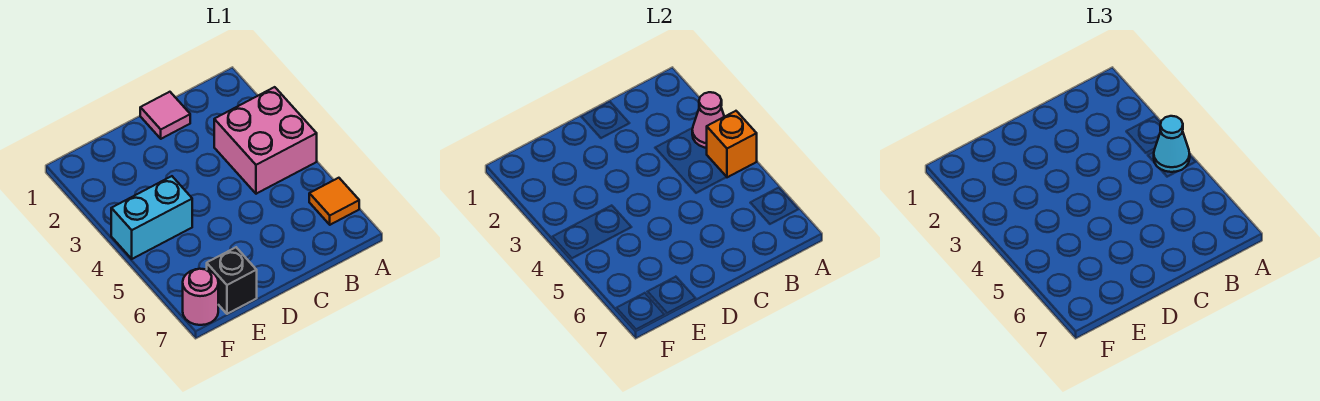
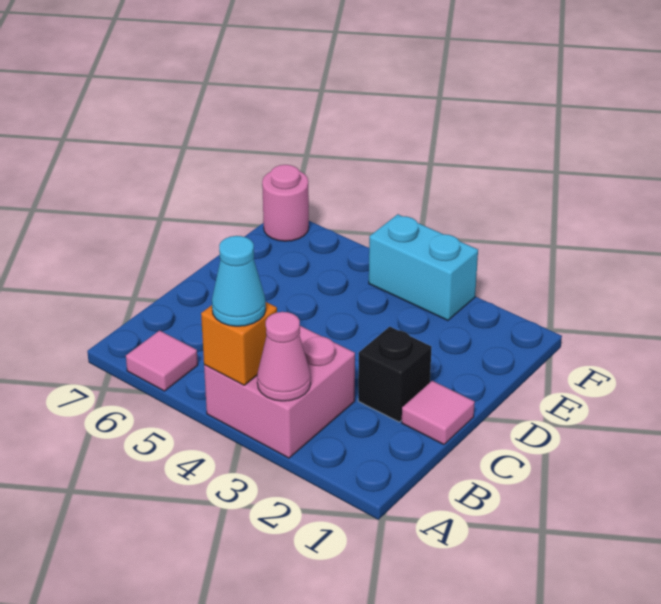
orange 1x1 tile [309,178,359,225] -> pink 1x1 tile [126,331,198,391]
cyan 1x2 brick [111,176,192,259] -> cyan 1x2 brick turned to [369,214,478,320]
black 1x1 brick [207,247,257,314] -> black 1x1 brick moved to [358,327,431,422]

